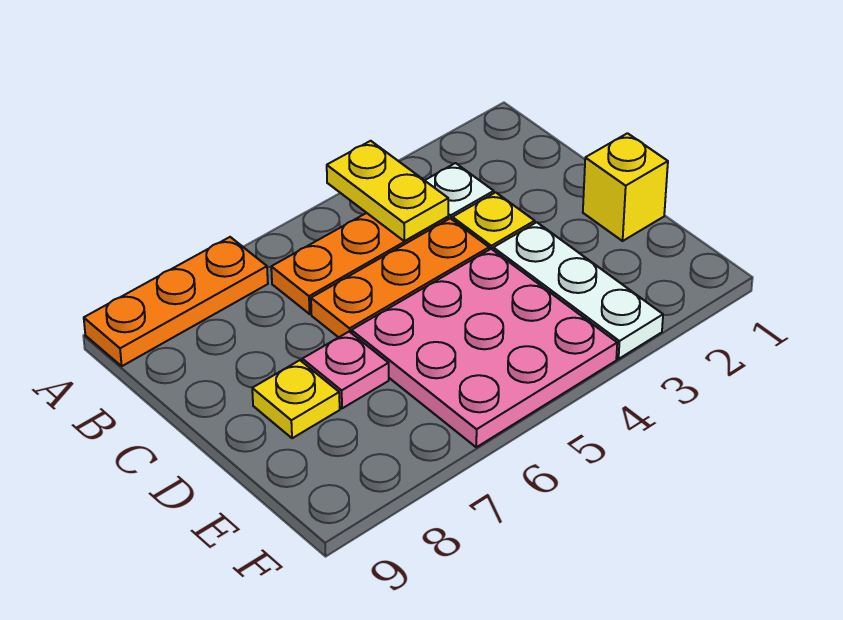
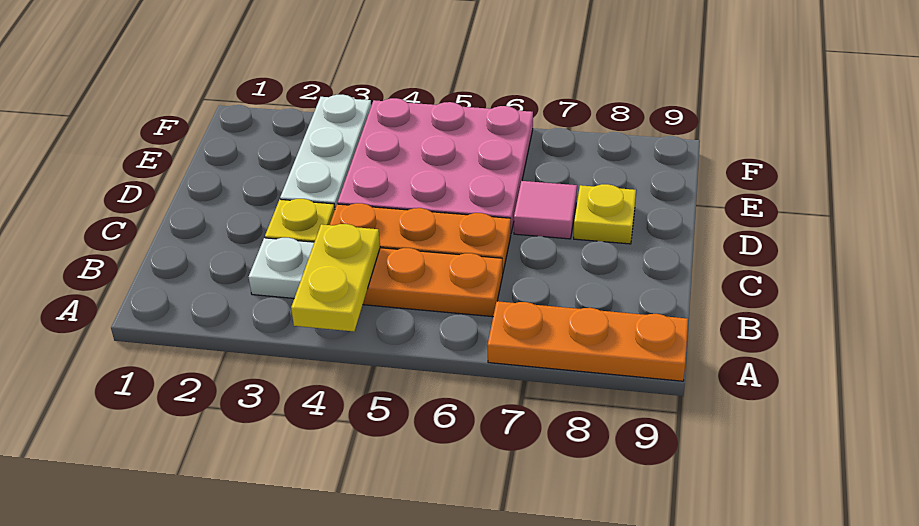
yellow 1x1 brick [583,133,668,241] -> none
pink 1x1 plate [302,332,389,408] -> pink 1x1 tile [514,181,577,239]

